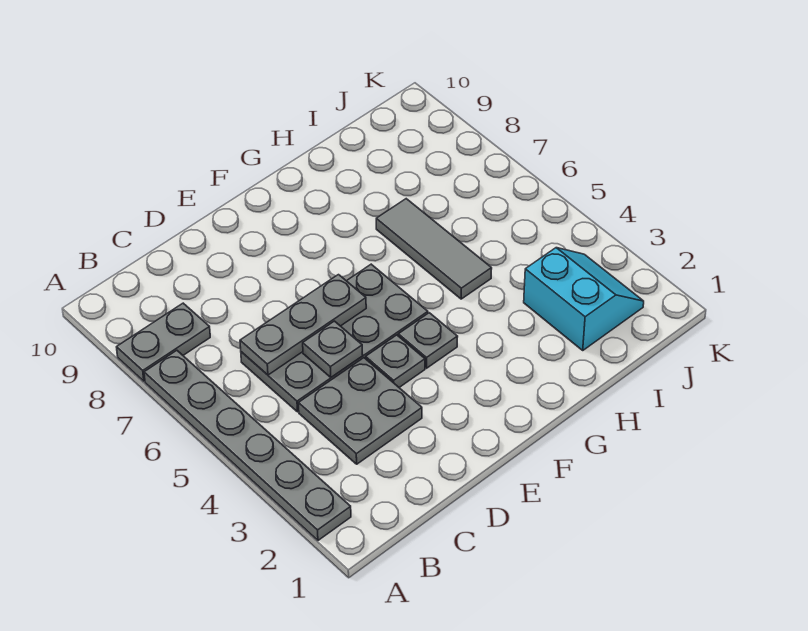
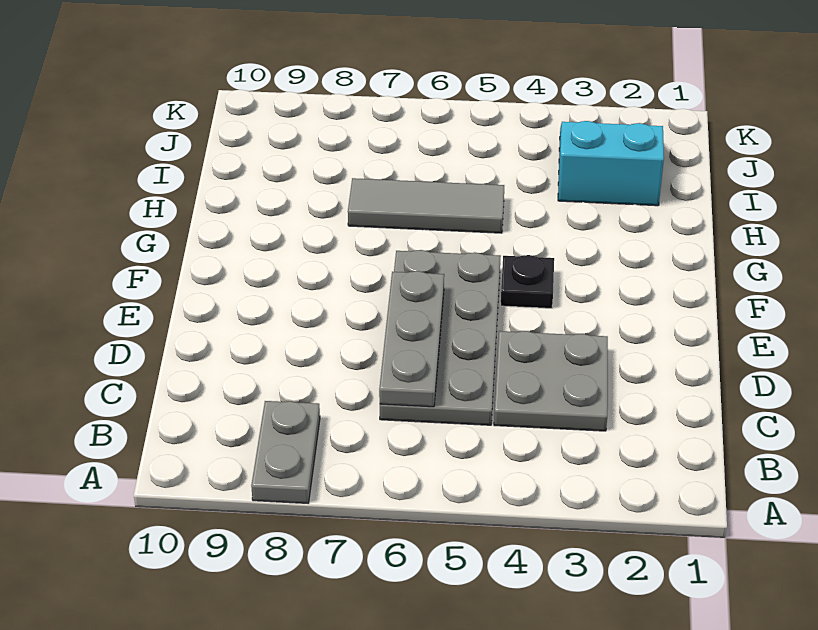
grey 1x6 plate [144,350,351,540] -> none
grey 1x1 plate [303,321,363,377] -> none
grey 1x1 plate [366,335,425,387] -> none
grey 1x1 plate [398,313,458,368] -> black 1x1 plate [501,255,554,308]

